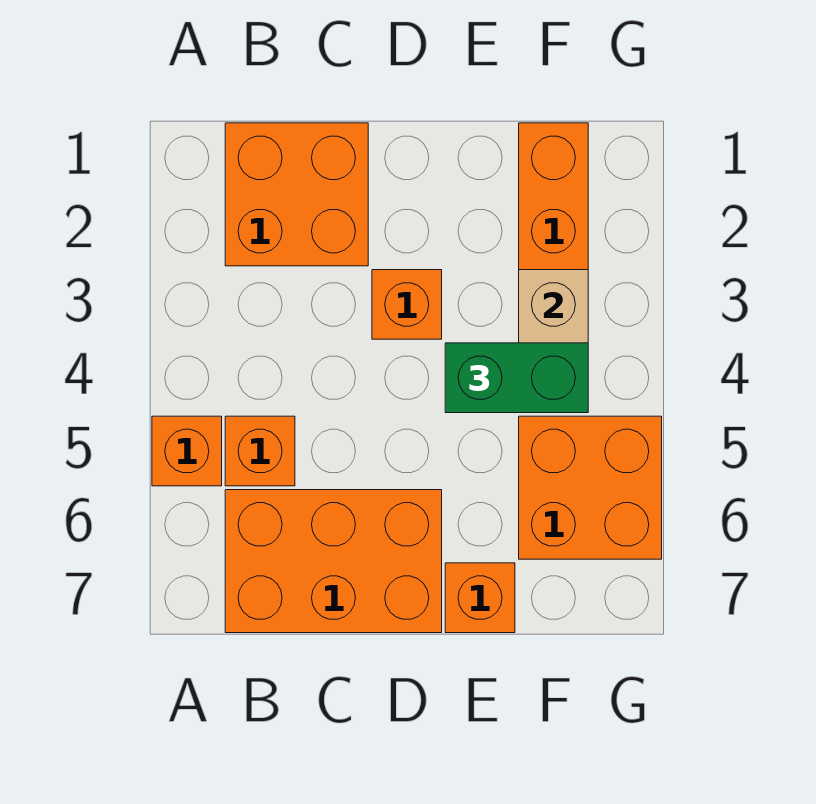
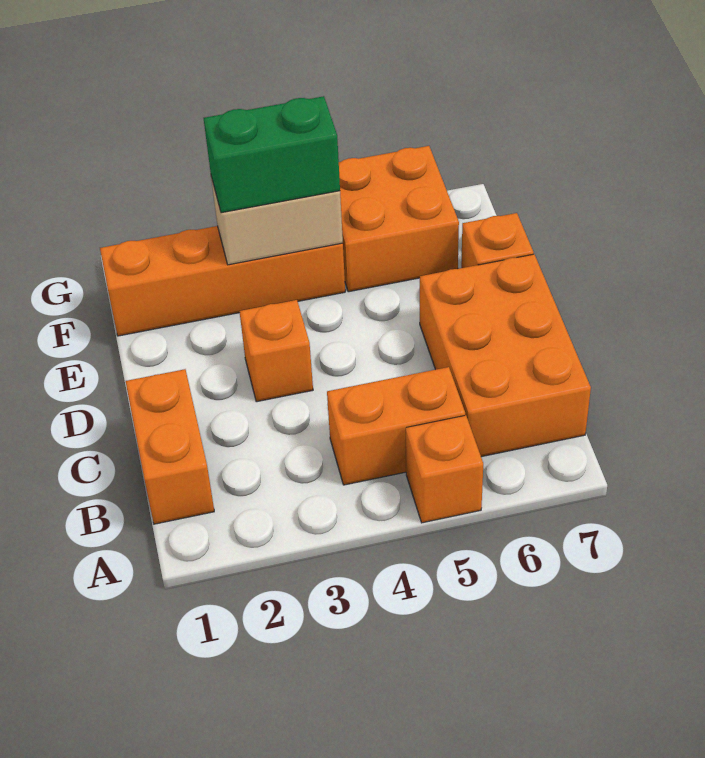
orange 2x2 brick [225,123,368,266] -> orange 1x2 brick [126,369,214,524]
orange 1x1 brick [225,416,295,486] -> orange 1x2 brick [327,367,465,485]
green 1x2 brick [445,343,588,413] -> green 1x2 brick turned to [204,96,340,213]

